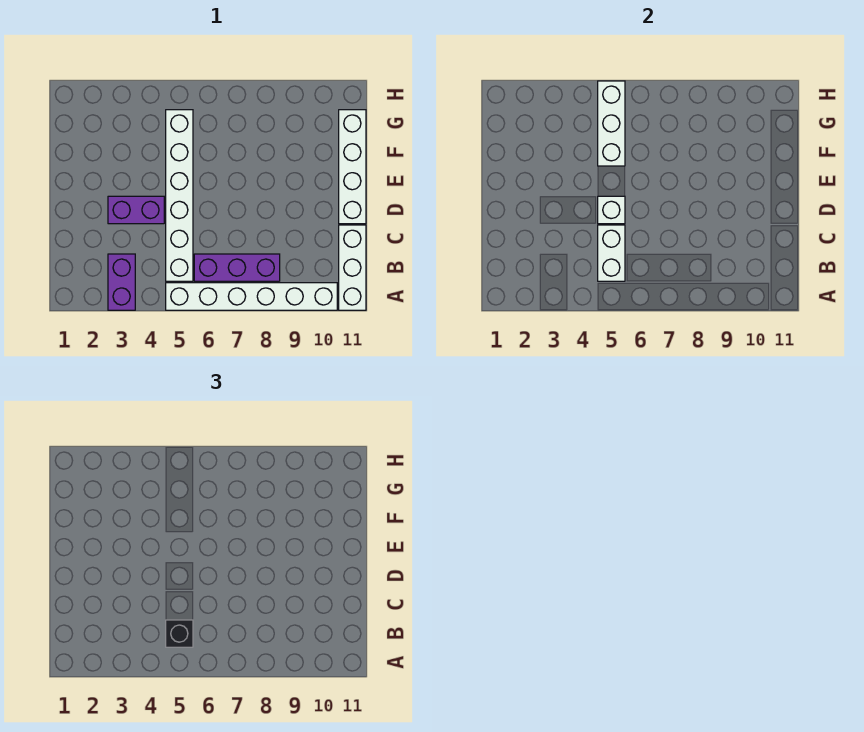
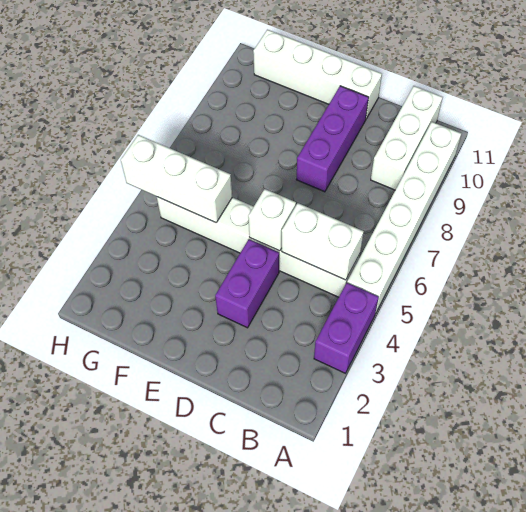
purple 1x2 brick [108,254,135,310] -> purple 1x2 brick turned to [314,283,379,373]
white 1x3 brick [339,225,366,310] -> white 1x3 brick turned to [371,86,443,190]
black 1x1 brick [166,620,193,647] -> none
purple 1x3 brick [194,254,280,281] -> purple 1x3 brick moved to [297,86,369,192]

